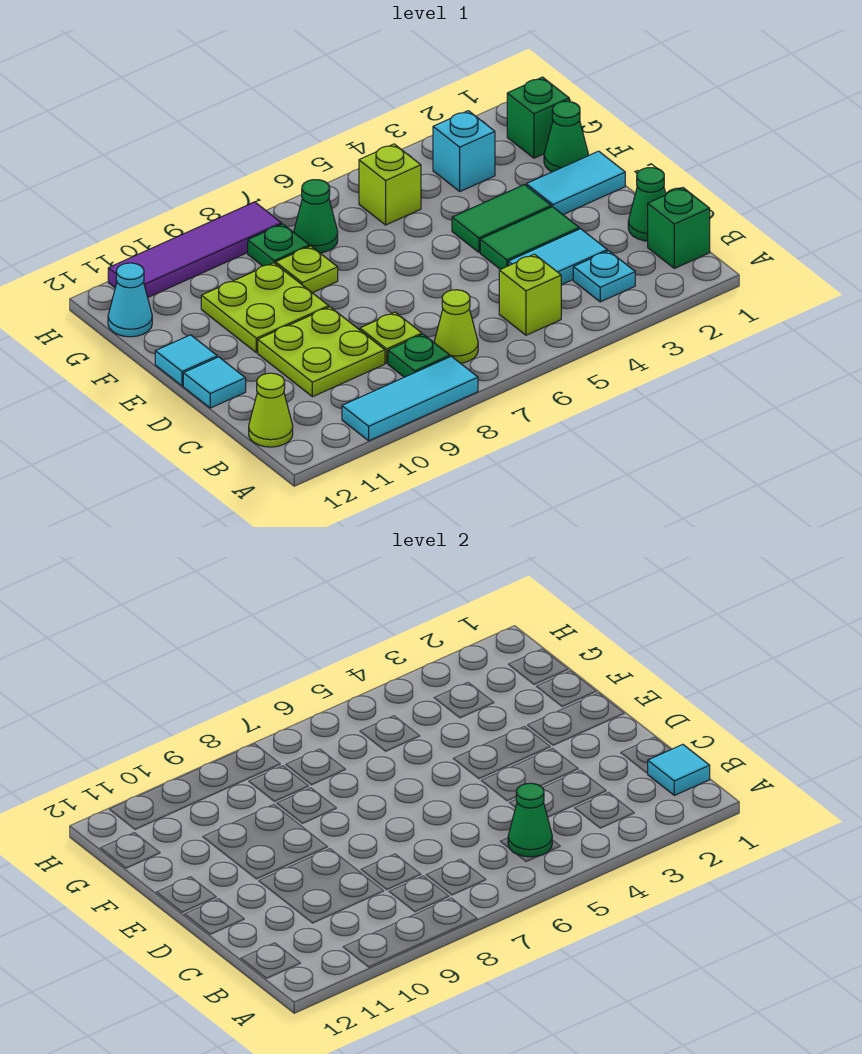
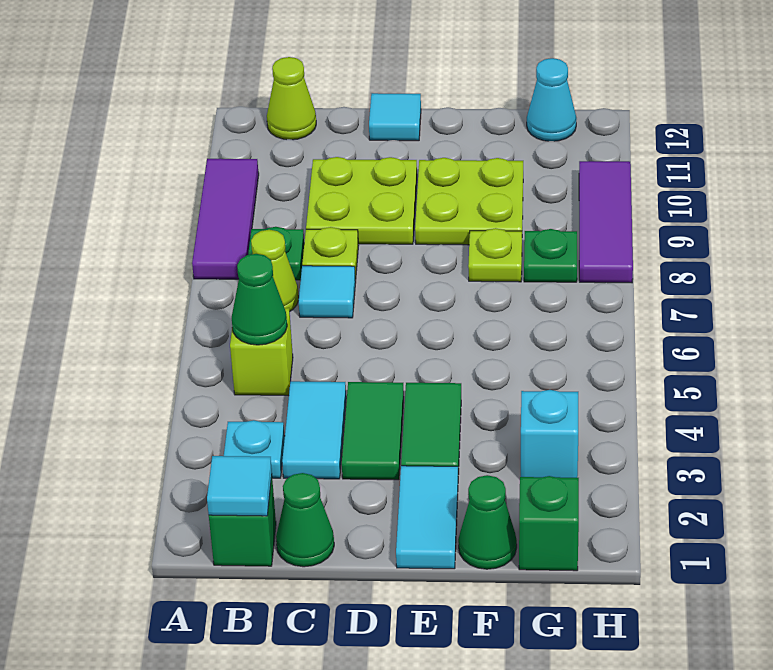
cyan 1x3 tile [342,356,478,441] -> purple 1x3 tile [192,159,259,279]
cyan 1x1 tile [155,335,217,386] -> cyan 1x1 tile moved to [299,266,356,318]
lime 1x1 brick [359,144,421,225] -> none
green 1x1 cone [294,180,338,253] -> none
purple 1x4 tile [108,202,282,297] -> purple 1x3 tile [579,161,633,283]

